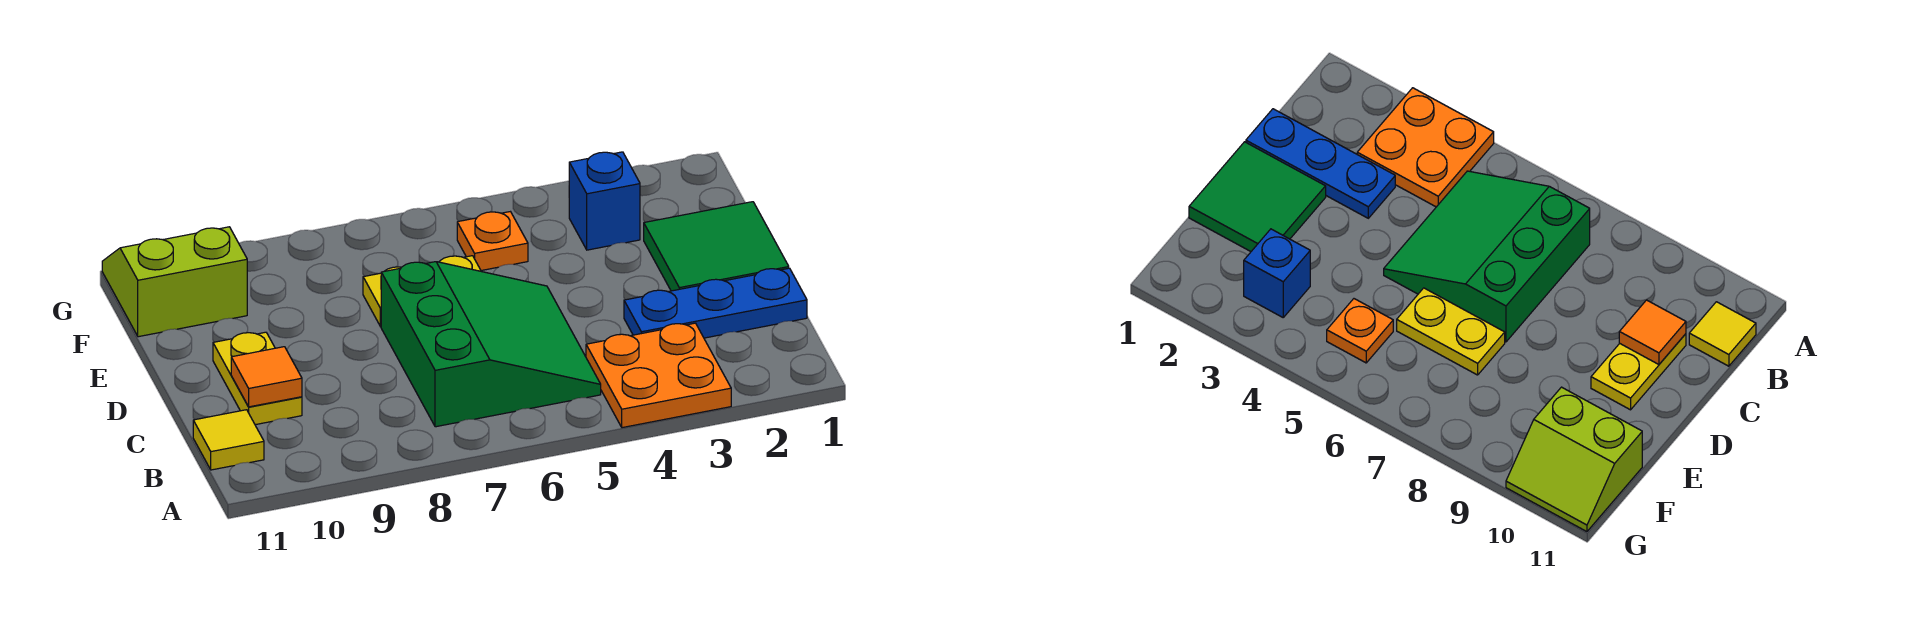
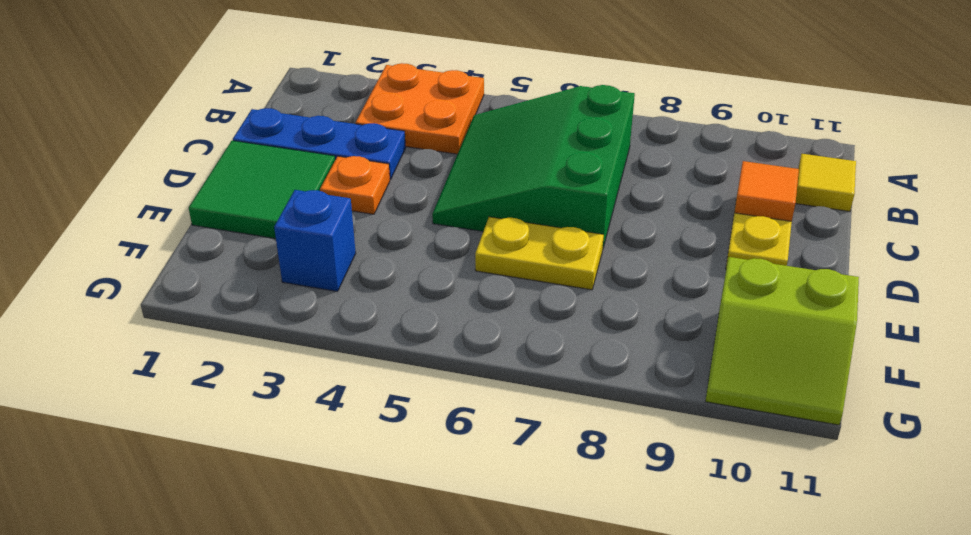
orange 1x1 plate [457,212,528,271] -> orange 1x1 plate moved to [320,156,390,214]

